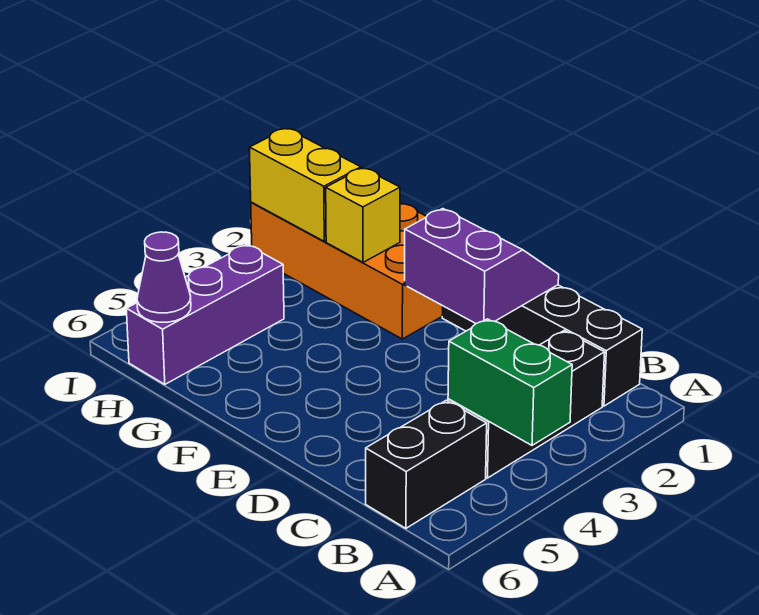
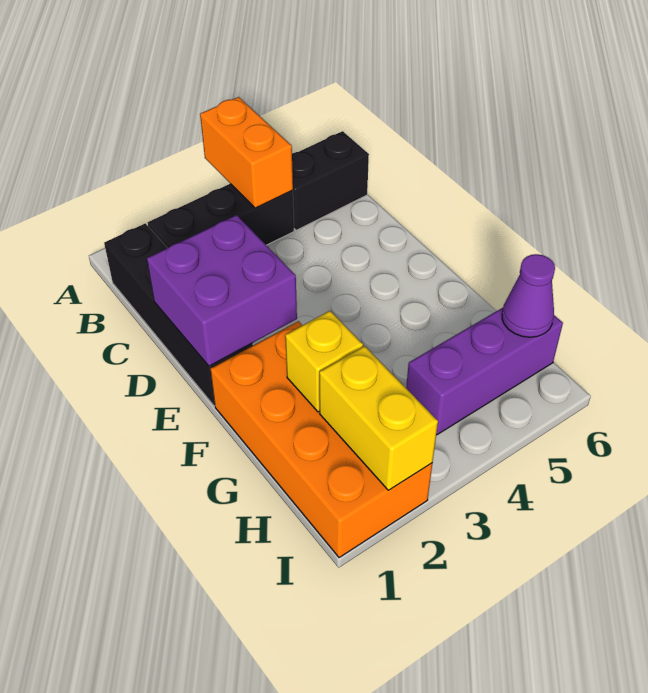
green 1x2 brick [448,319,572,445] -> orange 1x2 brick [200,97,293,208]
purple 2x2 slope [405,209,559,323] -> purple 2x2 brick [147,215,297,366]

